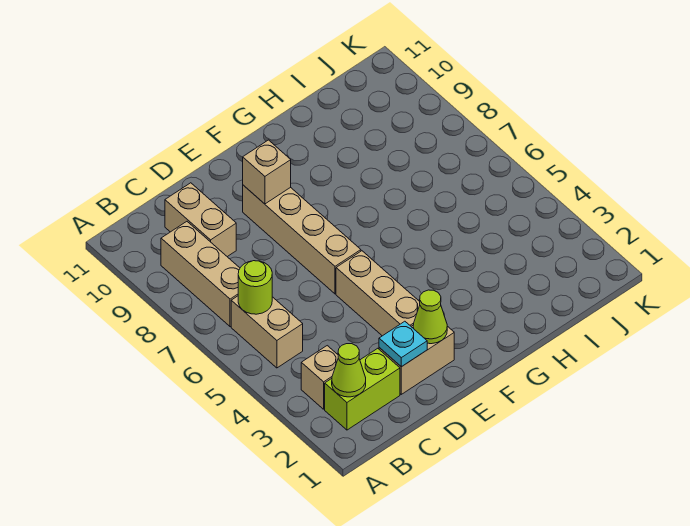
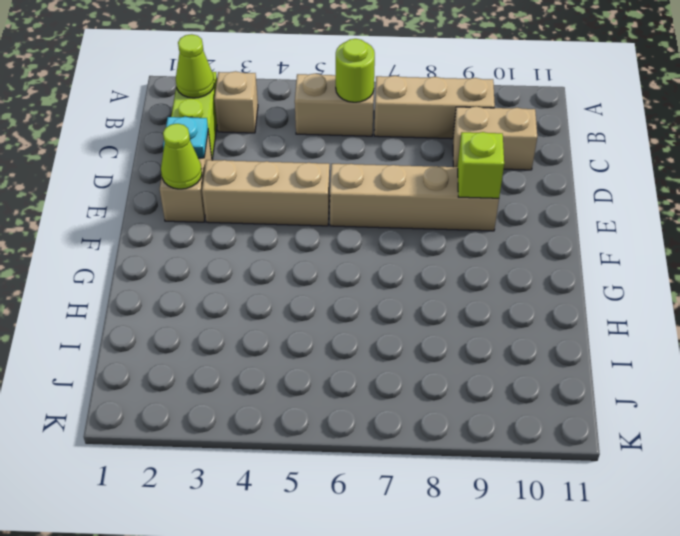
tan 1x1 brick [243,140,291,204] -> lime 1x1 brick [458,132,504,198]

